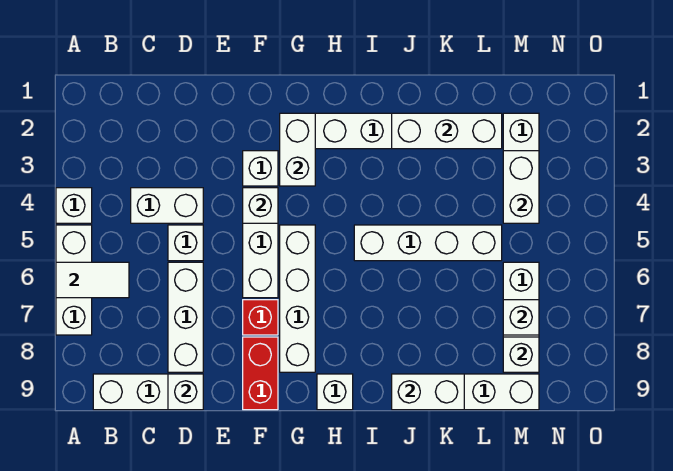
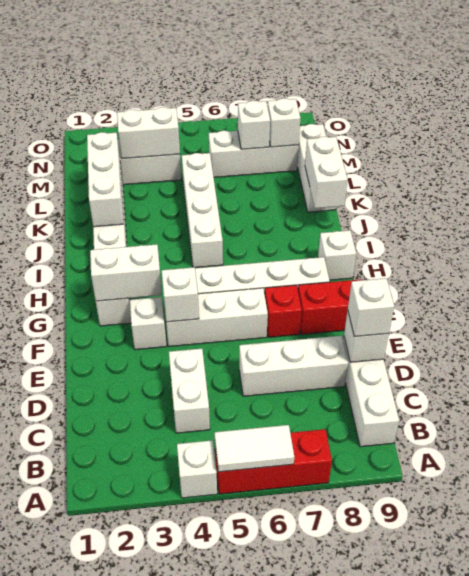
white 1x3 brick [56,225,92,335] -> red 1x3 brick [215,429,332,494]
white 1x2 tile [56,262,129,298] -> white 1x2 tile turned to [215,425,294,472]
white 1x1 brick [168,225,203,261] -> white 1x1 brick moved to [348,278,394,337]

